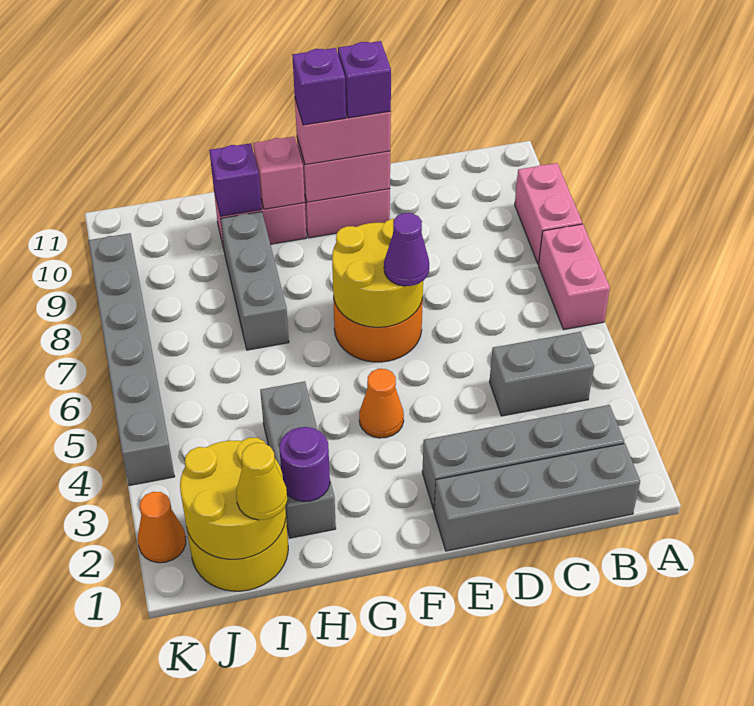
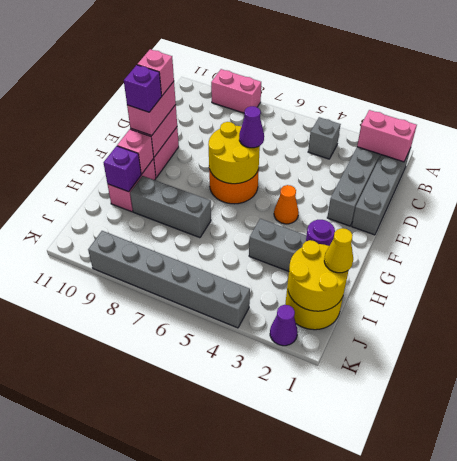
pink 1x2 brick [539,224,610,330] -> pink 1x2 brick moved to [357,110,417,162]
grey 1x2 brick [489,332,594,416] -> grey 1x1 brick [308,117,341,159]
purple 1x1 brick [338,41,391,118] -> pink 1x1 brick [137,49,174,96]
orange 1x1 cone [138,492,186,563] -> purple 1x1 cone [270,305,298,346]

